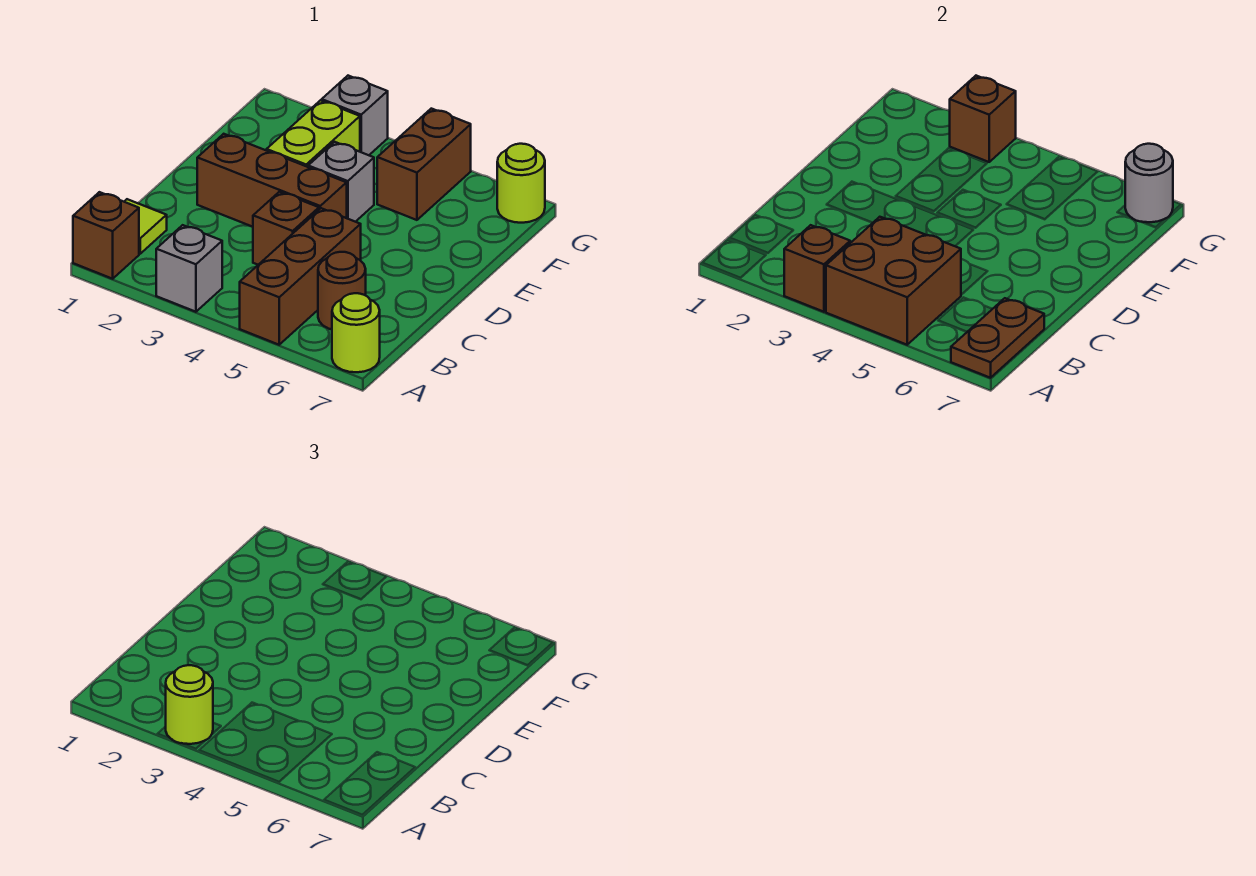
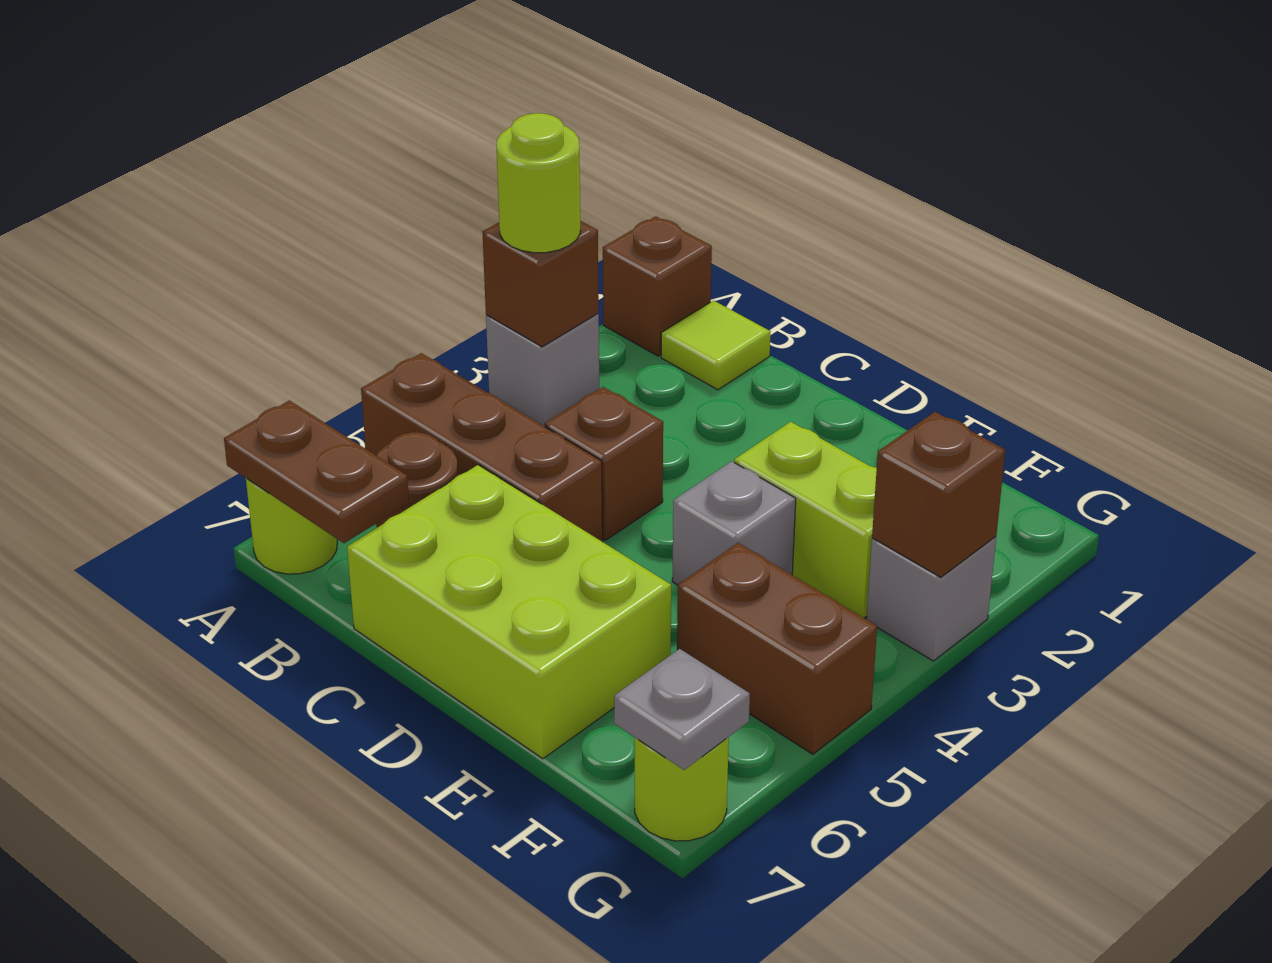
brown 2x2 brick [826,217,961,345] -> none
none -> lime 2x3 brick [347,465,671,759]
brown 1x3 brick [197,134,347,227] -> none
grey 1x1 round brick [1125,144,1173,222] -> grey 1x1 plate [614,649,750,770]

